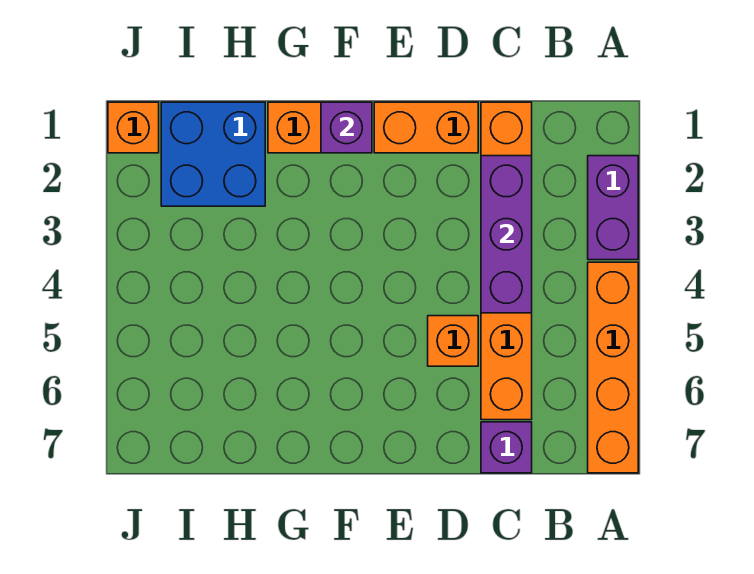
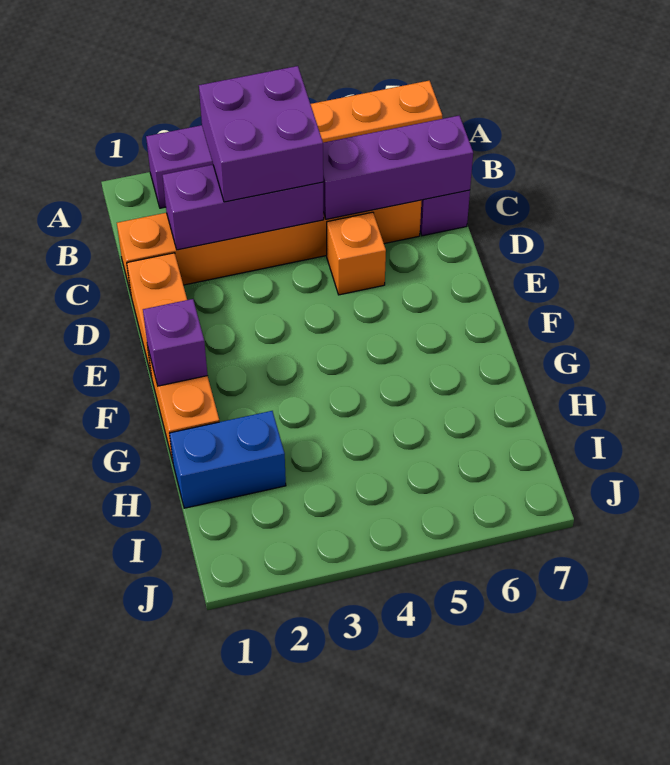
none -> purple 2x2 brick [199,66,323,202]
none -> purple 1x3 brick [323,116,473,219]
blue 2x2 brick [161,102,265,206] -> blue 1x2 brick [169,411,286,508]
orange 1x1 brick [108,102,159,153] -> none

